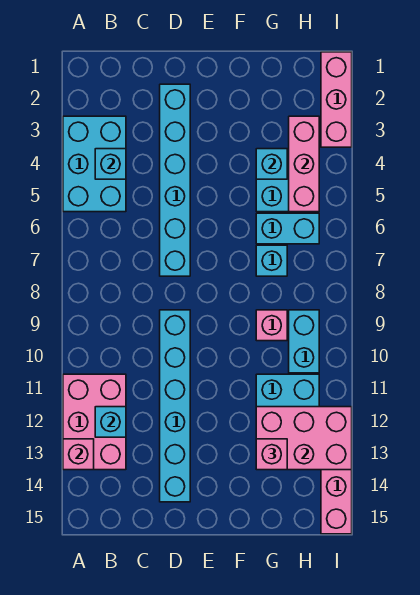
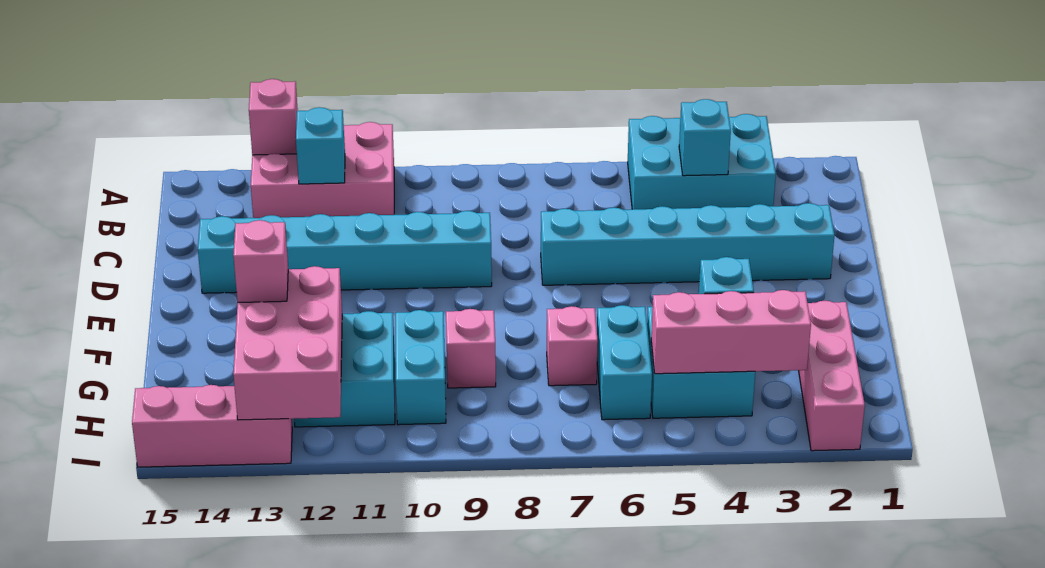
cyan 1x1 brick [256,245,287,276] -> pink 1x1 brick [547,306,598,386]
cyan 1x2 brick [289,310,319,373] -> cyan 1x2 brick turned to [395,310,446,425]
pink 1x3 brick [321,52,352,147] -> pink 1x3 brick turned to [799,301,865,451]

